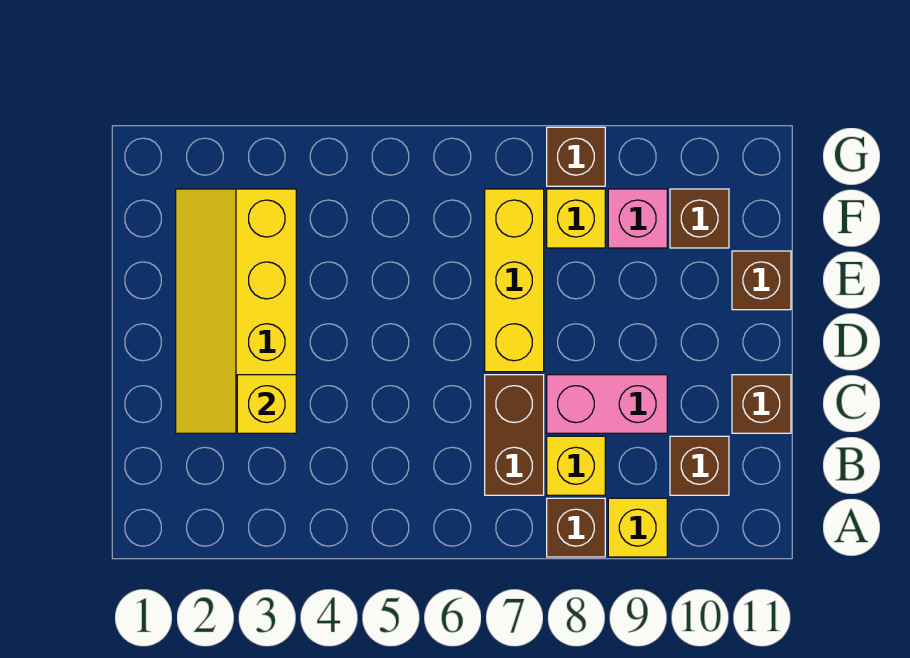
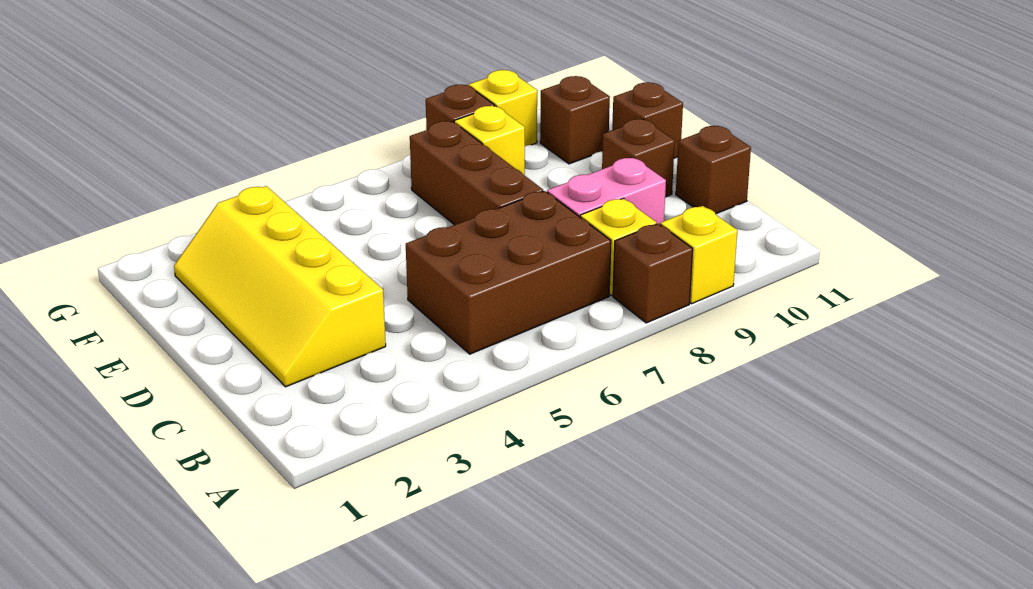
brown 1x2 brick [485,375,544,495] -> brown 2x3 brick [406,191,611,354]
brown 1x1 brick [670,436,729,495] -> brown 1x1 brick moved to [602,119,675,197]
yellow 1x1 brick [237,375,296,433] -> yellow 1x1 brick moved to [469,70,537,146]
yellow 1x3 brick [485,189,544,372] -> brown 1x3 brick [410,121,543,225]
pink 1x1 brick [608,189,667,248] -> none

